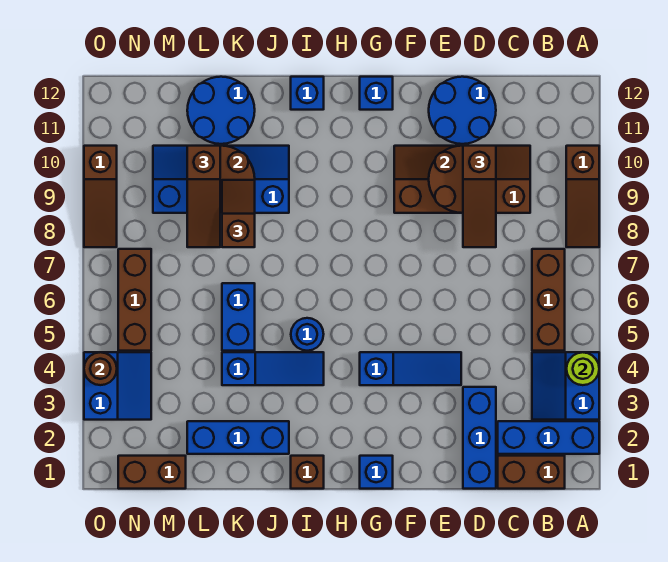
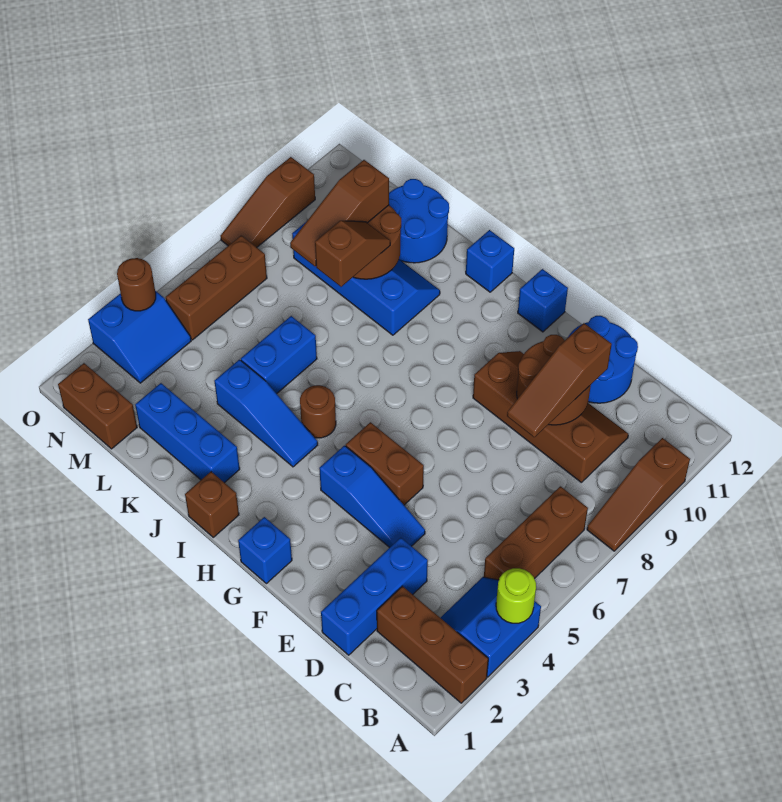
blue 1x3 brick [498,421,599,454] -> brown 1x3 brick [377,586,488,703]
brown 1x2 brick [498,456,565,489] -> brown 1x2 brick moved to [346,422,424,505]
blue 1x1 round brick [291,318,324,351] -> brown 1x1 round brick [300,385,336,438]

